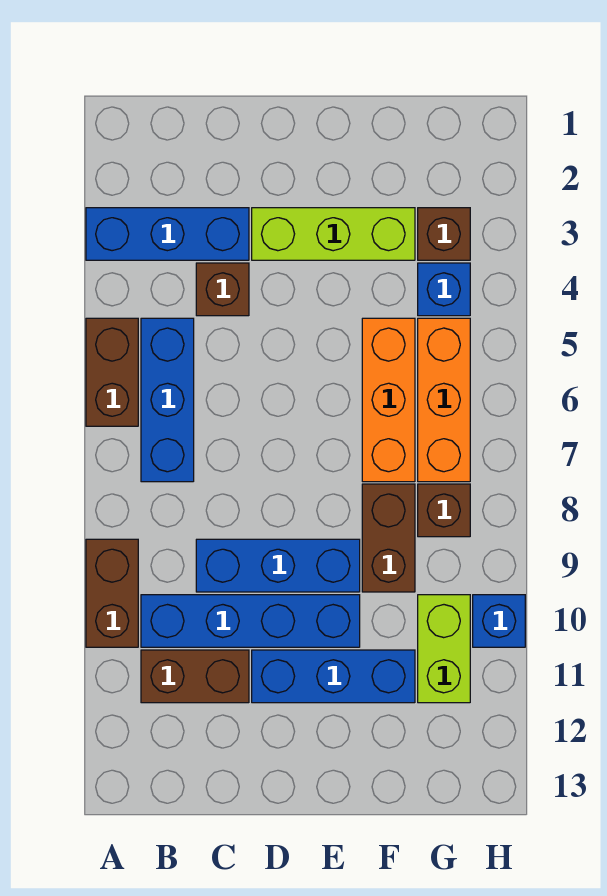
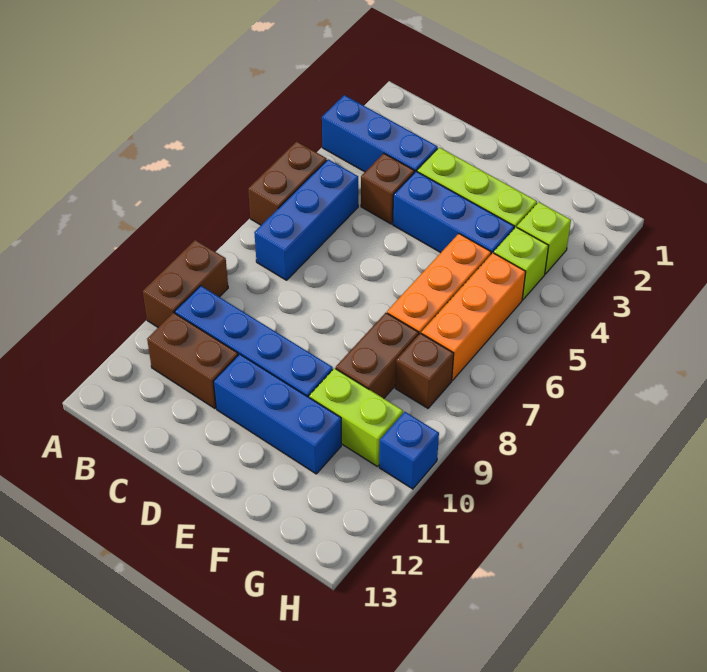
blue 1x3 brick [196,539,360,592] -> blue 1x3 brick moved to [393,171,514,254]
brown 1x1 brick [418,208,470,260] -> lime 1x1 brick [517,202,571,274]
blue 1x1 brick [418,263,470,316] -> lime 1x1 brick [494,227,548,300]
lime 1x2 brick [418,595,470,703] -> lime 1x2 brick turned to [309,368,403,467]

